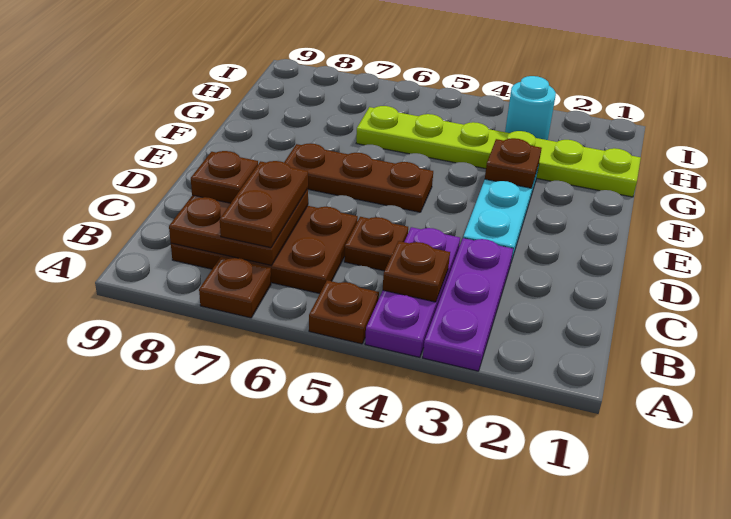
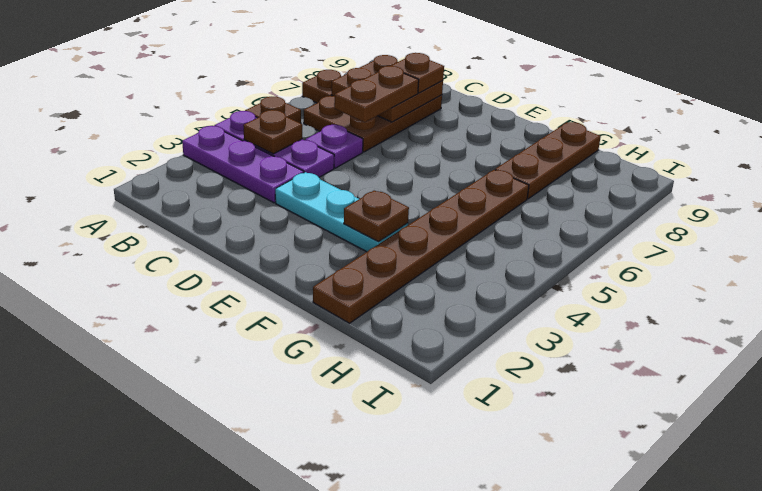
brown 1x2 plate [220,161,308,248] -> brown 1x2 plate turned to [334,66,419,122]
brown 1x1 plate [344,217,408,271] -> purple 1x1 plate [305,125,363,168]
brown 1x3 plate [284,143,433,212] -> brown 1x3 plate moved to [495,122,601,199]
lime 1x6 plate [356,106,641,197] -> brown 1x6 plate [313,170,529,323]
cyan 1x1 round brick [505,76,556,140] -> none

